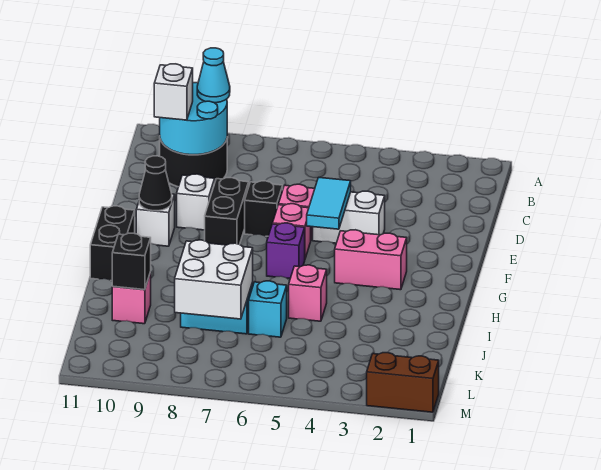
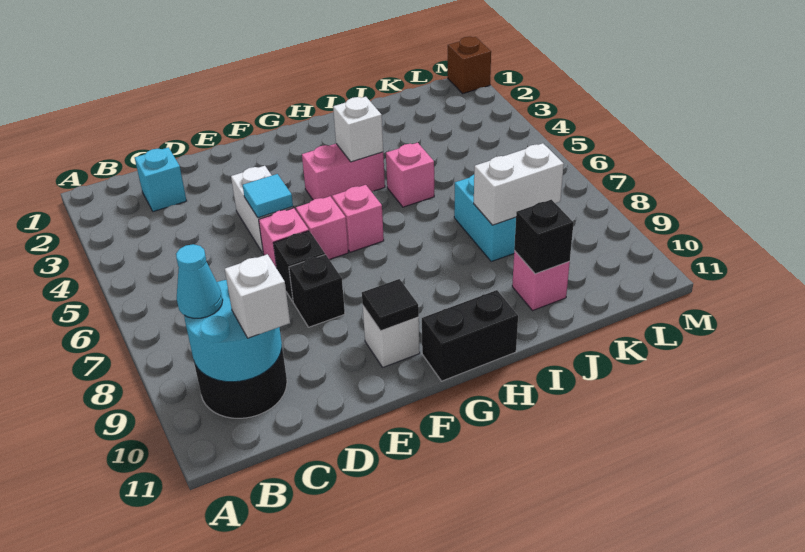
cyan 1x2 tile [307,177,351,229] -> cyan 1x1 tile [243,174,293,218]
black 1x2 brick [205,178,249,245] -> black 1x1 brick [289,255,345,327]
white 1x1 brick [177,174,215,230] -> white 1x1 brick moved to [333,97,383,162]
black 1x1 cone [139,156,172,211] -> black 1x1 tile [362,279,419,331]
pink 1x2 brick [335,230,407,290] -> pink 1x2 brick turned to [302,144,385,200]
purple 1x1 brick [267,223,305,278] -> pink 1x1 brick [332,185,384,252]
cyan 1x1 brick [249,281,287,337] -> cyan 1x1 brick moved to [135,147,187,212]
white 2x2 brick [175,240,253,319] -> white 1x2 brick [474,143,564,225]
brown 1x2 brick [367,353,439,412] -> brown 1x1 brick [448,37,491,93]

